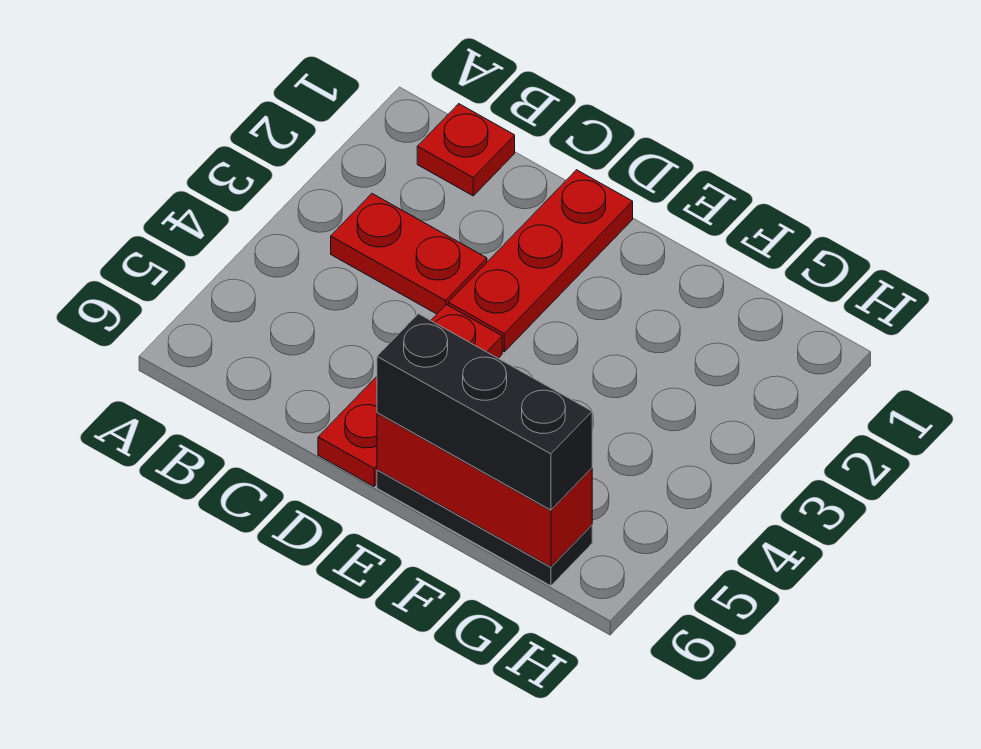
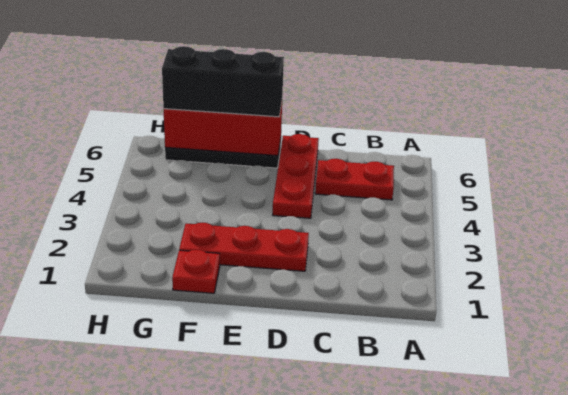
red 1x1 plate [417,104,515,196] -> red 1x1 plate moved to [172,250,220,293]
red 1x2 plate [331,194,487,314] -> red 1x2 plate moved to [315,159,394,200]
red 1x3 plate [448,170,633,352] -> red 1x3 plate turned to [179,223,309,271]

